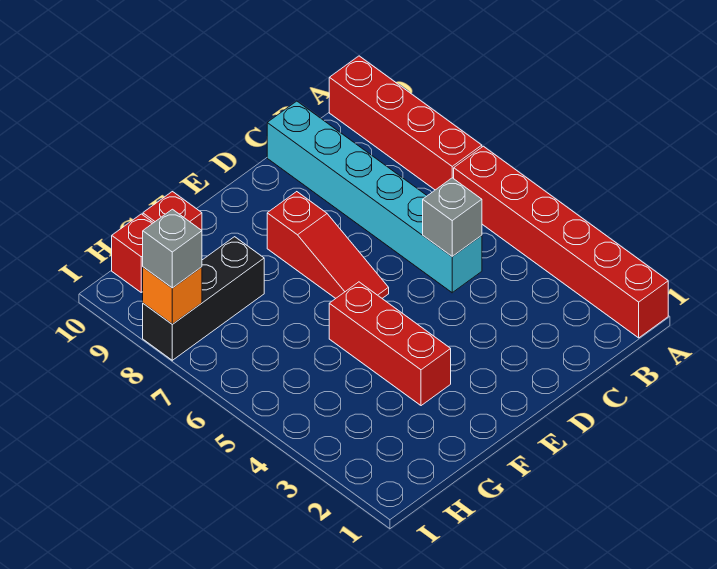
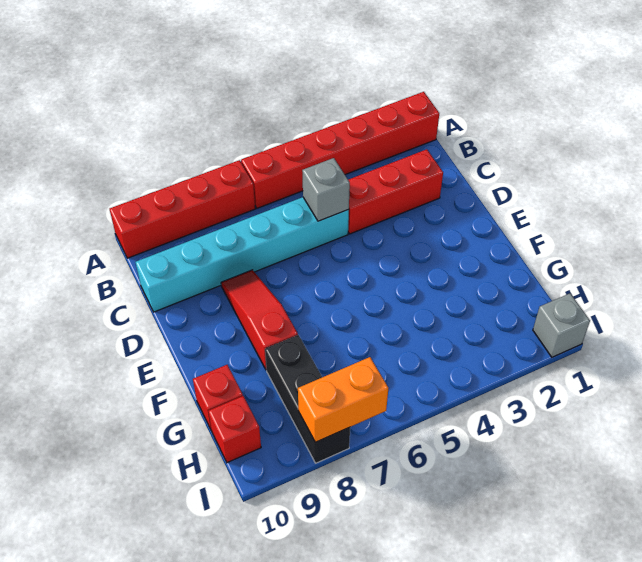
red 1x3 slope [267,192,389,298] -> red 1x3 slope turned to [221,270,298,370]
red 1x3 brick [329,282,451,406] -> red 1x3 brick moved to [348,149,443,234]
orange 1x1 brick [143,267,202,324] -> orange 1x2 brick [298,357,388,442]
grey 1x1 brick [143,209,202,288] -> grey 1x1 brick moved to [533,294,590,357]

